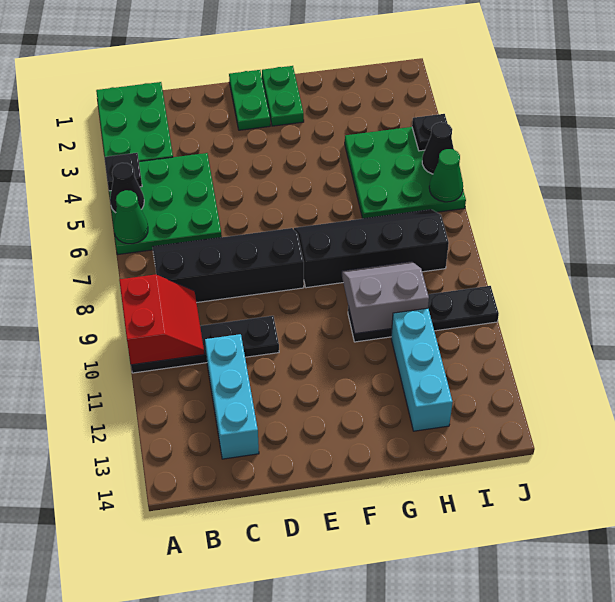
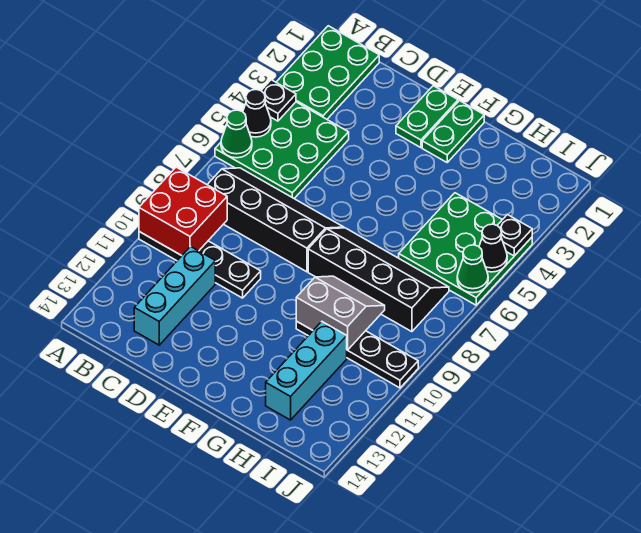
red 2x2 slope [119,274,204,365] -> red 2x2 brick [139,167,227,256]

